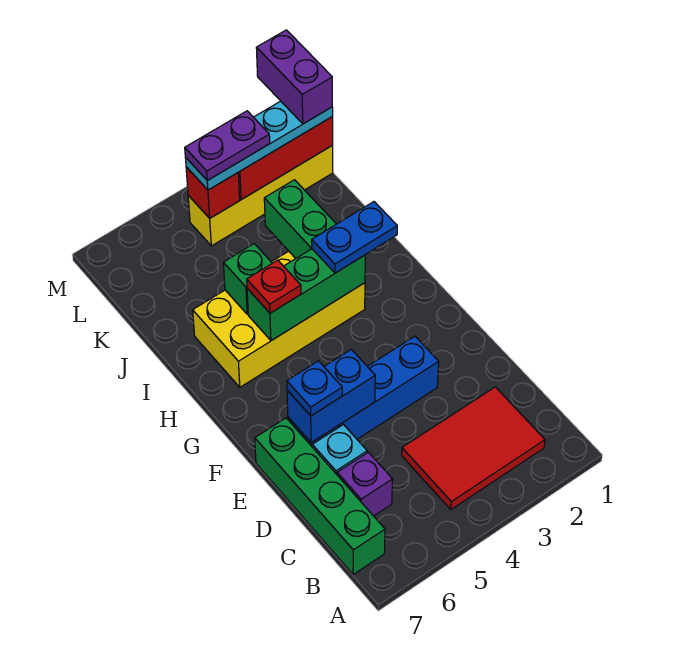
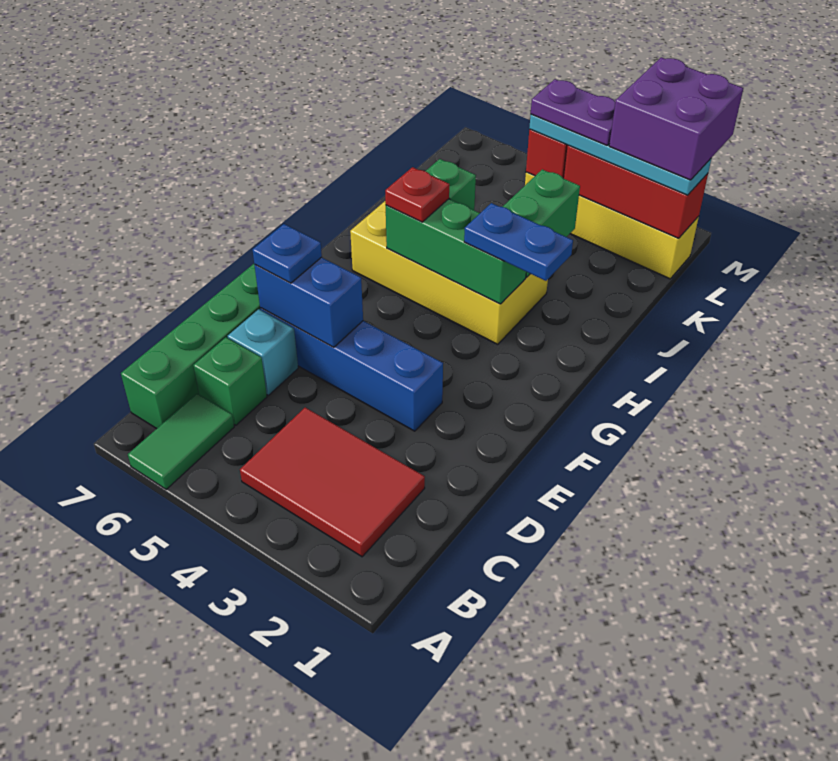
none -> green 1x2 tile [128,394,234,489]
purple 1x1 brick [337,452,393,516] -> green 1x1 brick [193,337,267,425]
purple 1x2 brick [256,30,332,124] -> purple 2x2 brick [609,57,743,180]

